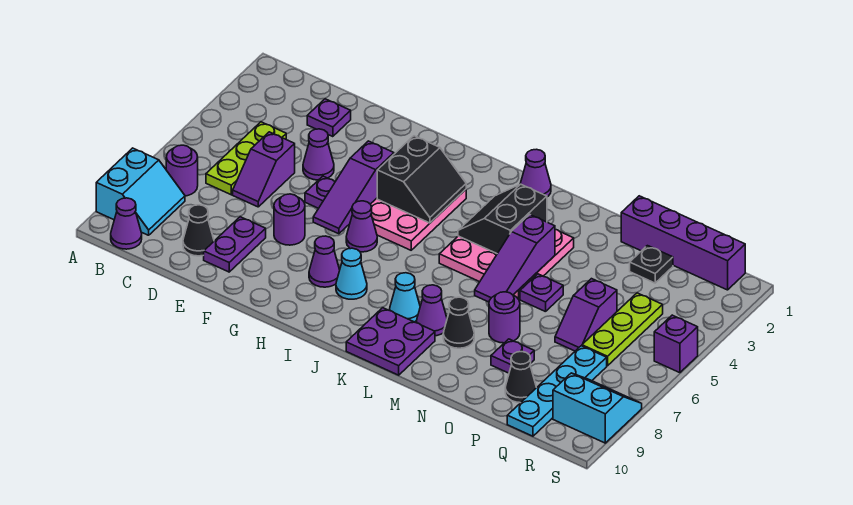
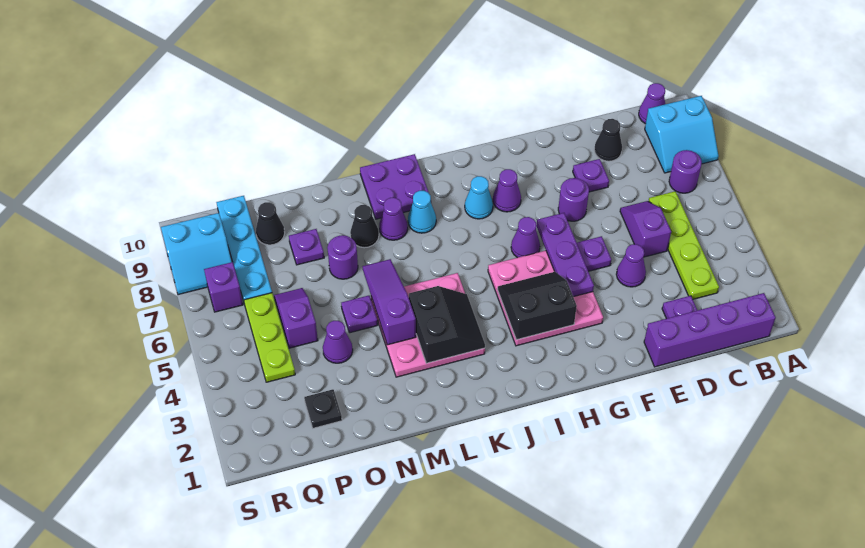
cyan 2x2 slope [96,148,185,235] -> cyan 2x2 slope turned to [645,96,718,173]
lime 1x3 plate [206,122,286,195] -> lime 1x4 plate [649,191,719,299]
purple 1x2 plate [204,217,266,272] -> purple 1x1 plate [573,159,609,192]
purple 1x3 slope [313,141,394,234] -> purple 1x3 plate [536,213,594,297]
black 2x2 slope [377,136,466,223] -> black 2x2 slope turned to [498,272,577,340]
purple 1x1 cone [520,149,551,197] -> purple 1x1 cone moved to [323,321,353,363]
purple 1x4 brick [621,196,745,290] -> purple 1x4 brick moved to [644,293,776,367]
purple 1x1 brick [654,315,698,373] -> purple 1x1 brick moved to [204,262,243,312]

